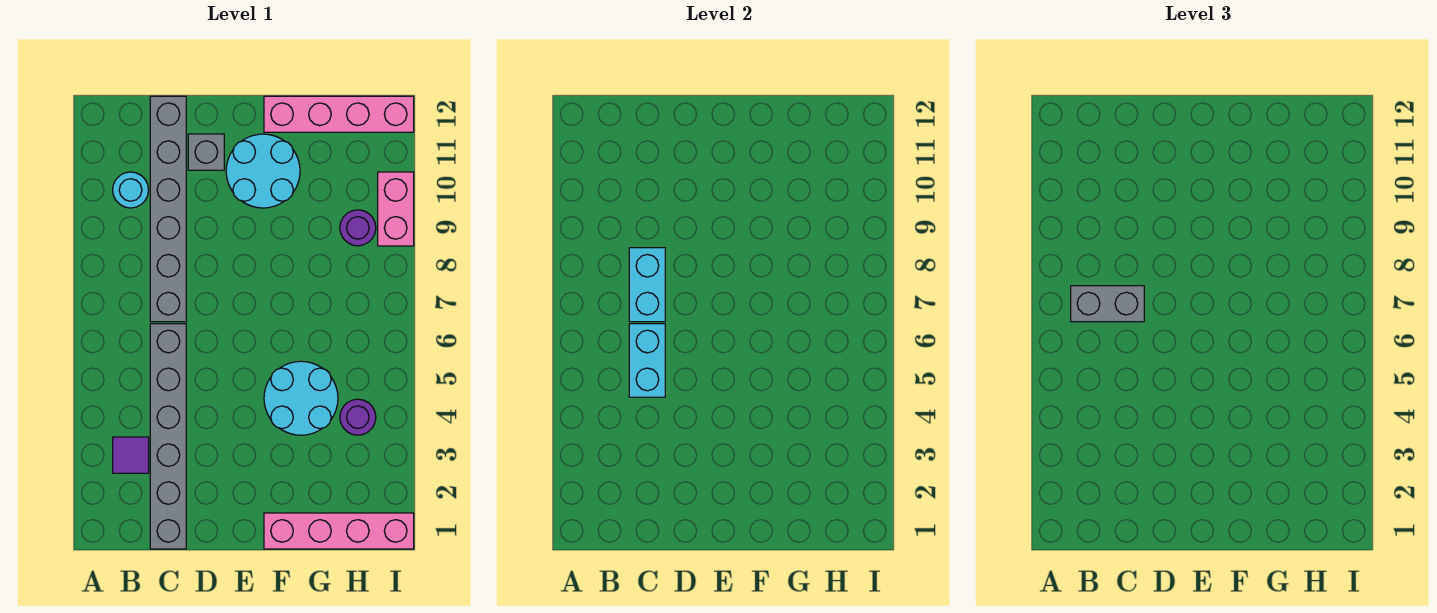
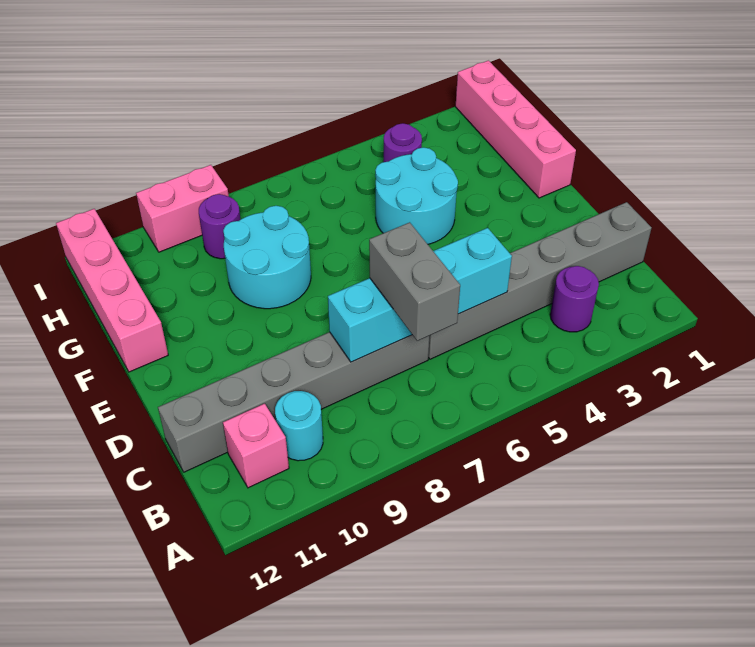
purple 1x1 tile [113,437,149,473] -> purple 1x1 round brick [550,266,599,332]
none -> pink 1x1 brick [223,404,289,488]
grey 1x1 brick [188,134,224,170] -> none
cyan 2x2 round brick [226,134,300,208] -> cyan 2x2 round brick moved to [223,206,311,309]

